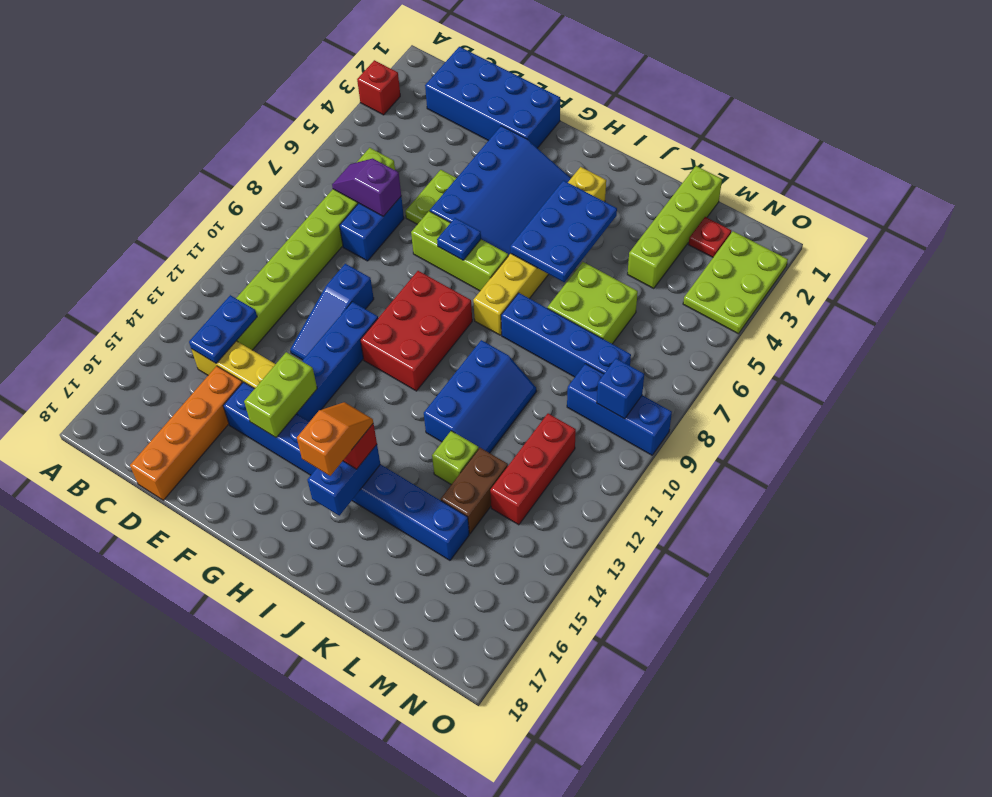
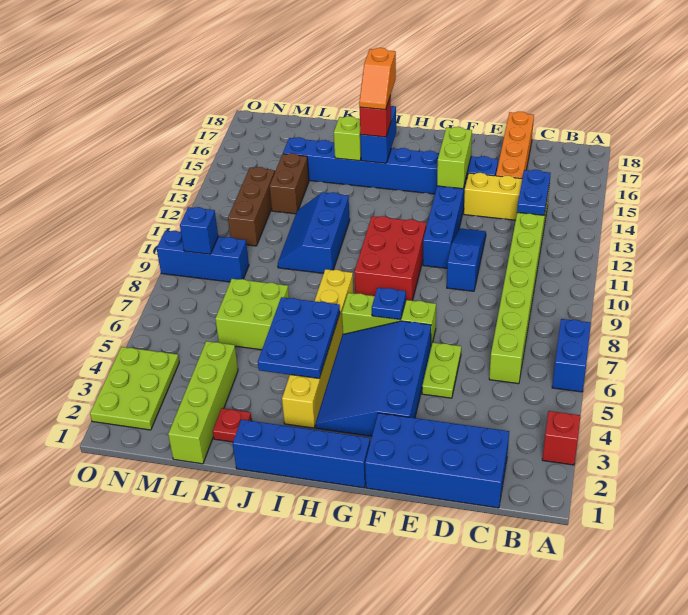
purple 1x2 slope [332,159,401,216] -> none
blue 1x2 brick [339,197,404,261] -> blue 1x2 brick moved to [552,319,591,392]
blue 1x4 brick [501,293,631,377] -> blue 1x4 brick moved to [233,420,370,488]
lime 1x1 brick [432,431,479,485] -> lime 1x1 brick moved to [334,116,361,161]
red 1x1 plate [689,217,731,257] -> red 1x1 plate moved to [213,408,252,442]
red 1x3 brick [490,414,576,525] -> brown 1x3 brick [228,167,275,246]

